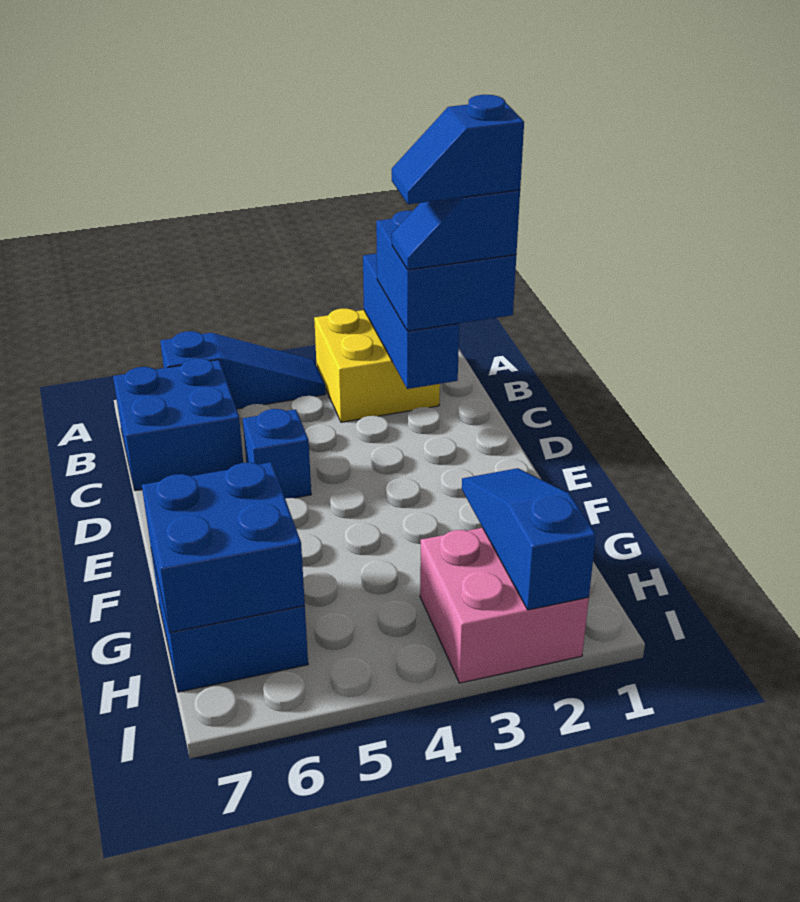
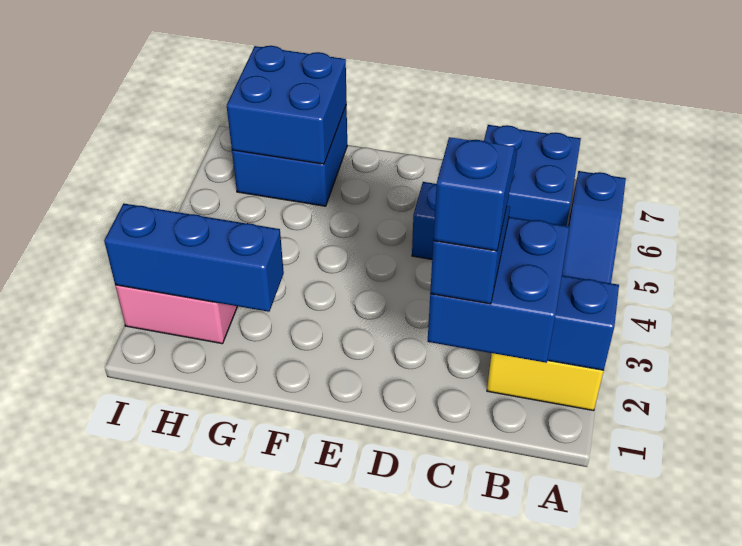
blue 1x3 slope [462,468,596,610] -> blue 1x3 brick [104,204,284,312]

